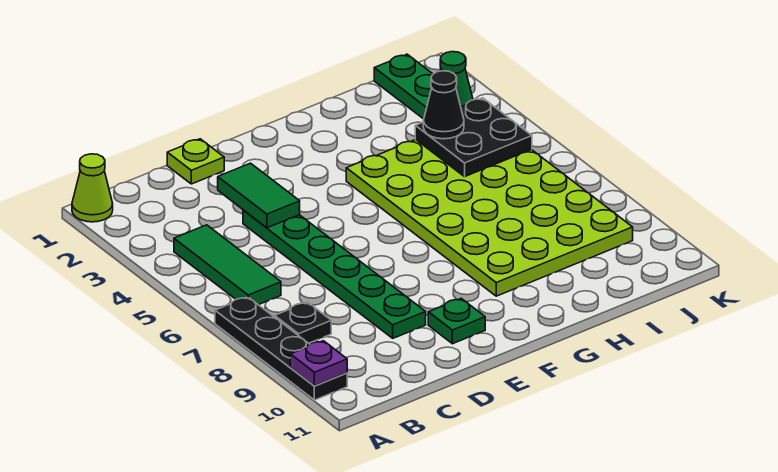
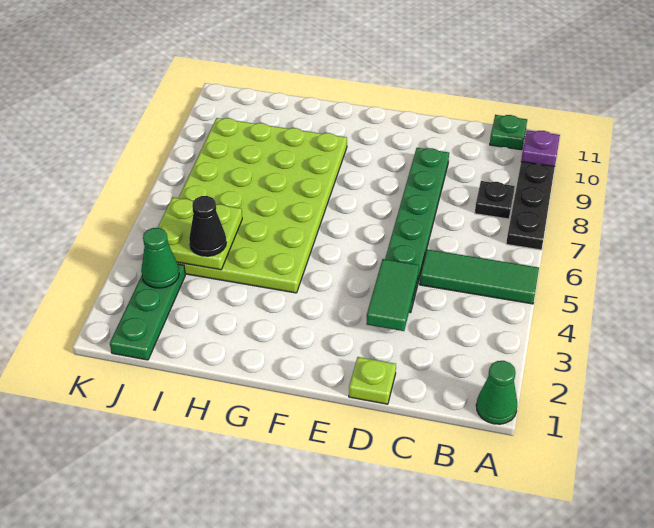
lime 1x1 cone [72,154,113,222] -> green 1x1 cone [476,361,517,424]
green 1x3 tile [174,225,281,305] -> green 1x3 tile turned to [420,249,539,304]
green 1x1 plate [428,298,485,344] -> green 1x1 plate moved to [490,115,527,150]
black 2x2 plate [415,98,532,177] -> lime 2x2 plate [158,197,242,270]

